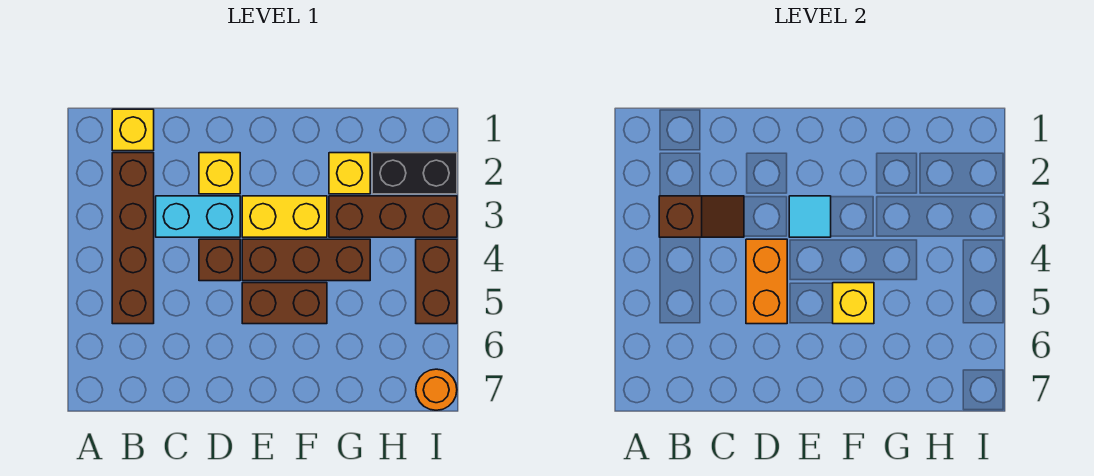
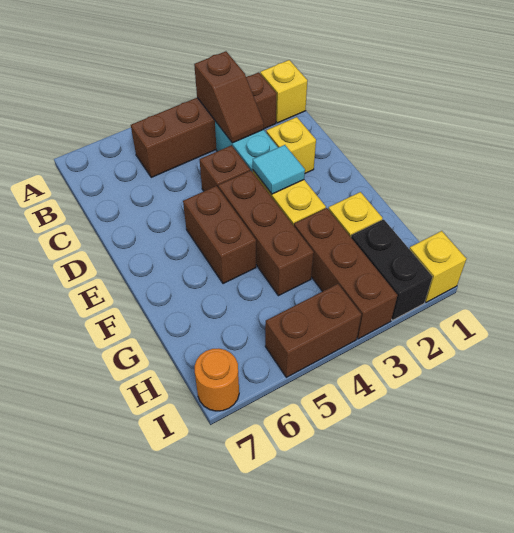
orange 1x2 brick [746,239,787,324] -> none
yellow 1x1 brick [833,283,874,324] -> yellow 1x1 brick moved to [410,231,467,302]

